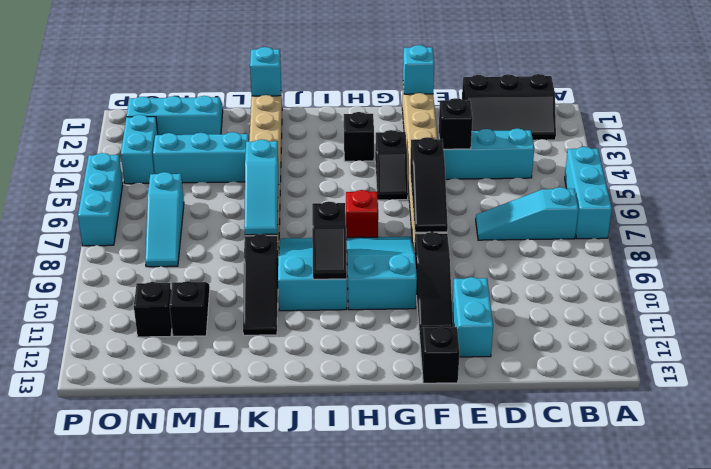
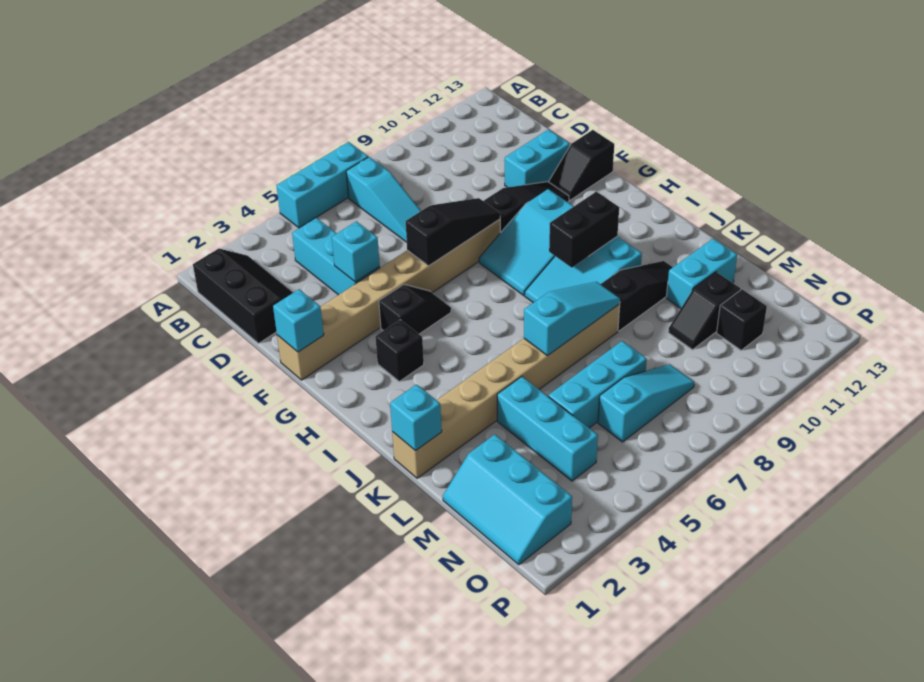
black 1x1 brick [439,98,473,149] -> cyan 1x1 brick [332,221,380,282]
red 1x1 brick [346,190,378,239] -> none
black 1x2 slope [312,201,347,279] -> black 1x2 brick [549,192,619,268]
cyan 1x2 brick [121,115,158,184] -> cyan 1x2 brick moved to [666,239,737,308]
cyan 1x3 brick [78,153,123,246] -> cyan 1x3 brick moved to [548,341,647,428]

